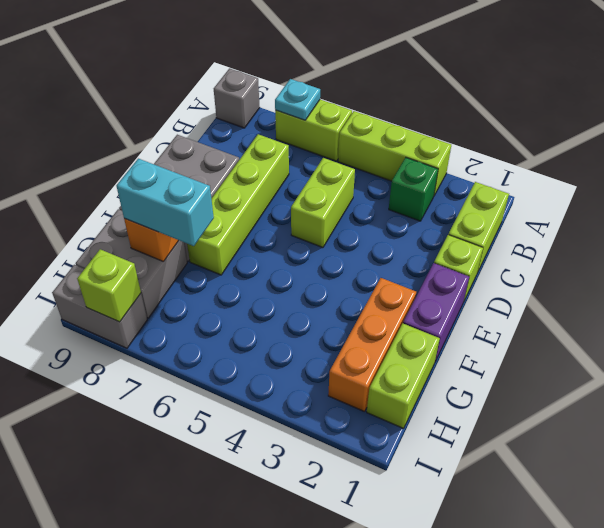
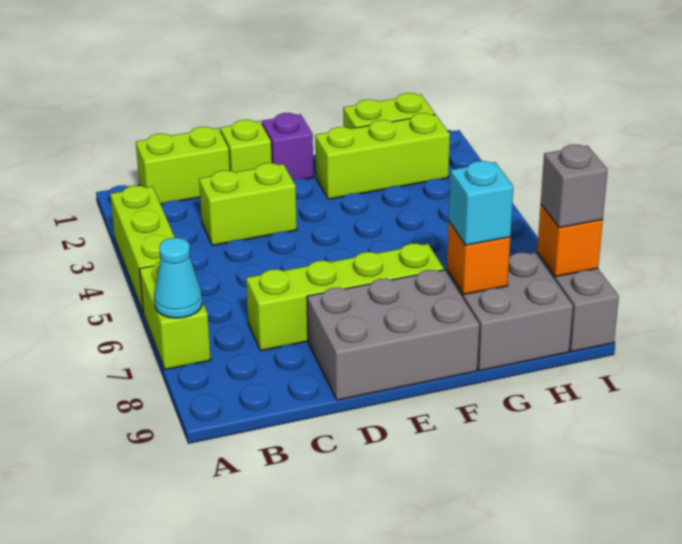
cyan 1x1 plate [275,79,320,120] -> cyan 1x1 cone [154,238,202,318]
grey 1x1 brick [214,68,260,128] -> grey 1x1 brick moved to [541,145,608,228]
green 1x1 brick [389,158,438,221] -> none
lime 1x2 brick [291,158,355,248] -> lime 1x2 brick moved to [199,163,297,245]
purple 1x2 brick [403,263,469,361] -> purple 1x1 brick [262,113,313,180]
orange 1x3 brick [328,278,416,412] -> lime 1x3 brick [315,113,450,199]
cyan 1x2 brick [117,159,214,246] -> cyan 1x1 brick [449,161,513,245]
lime 1x1 brick [77,249,141,322] -> orange 1x1 brick [537,204,603,277]

